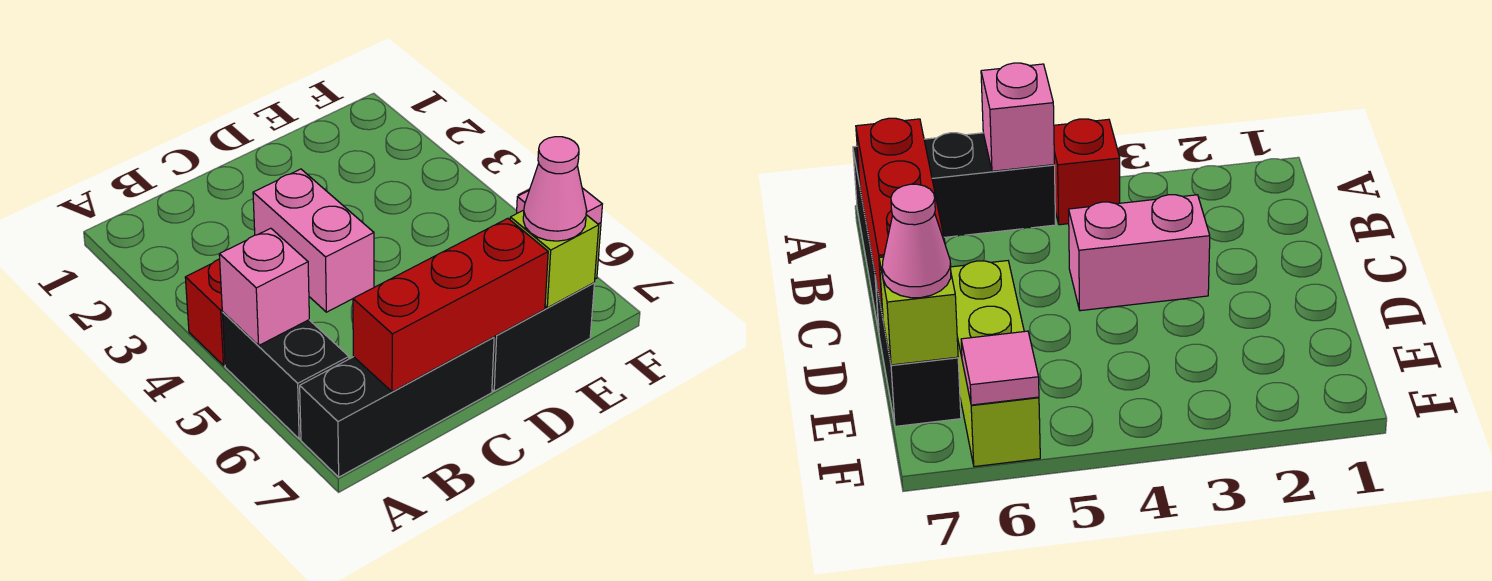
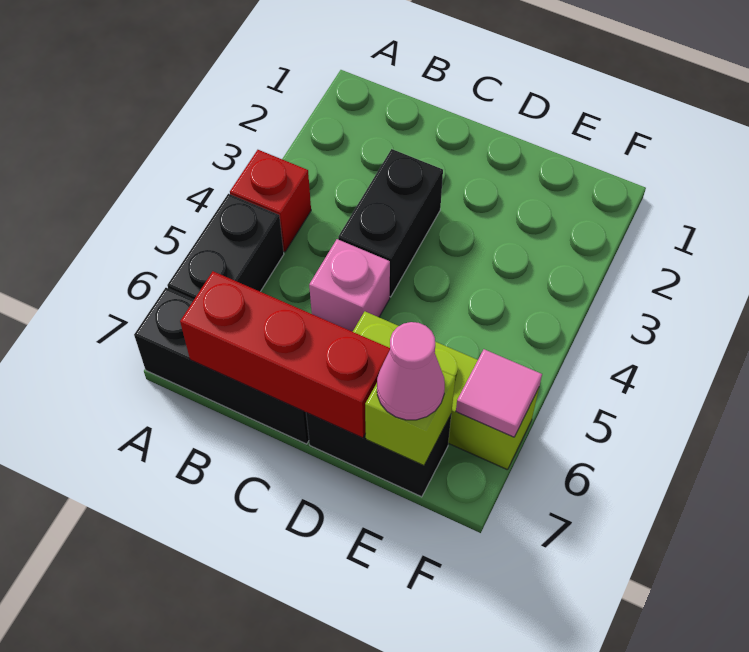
pink 1x1 brick [219,228,309,345] -> pink 1x1 brick moved to [309,239,390,332]
pink 1x2 brick [253,169,374,312] -> black 1x2 brick [338,149,443,297]

